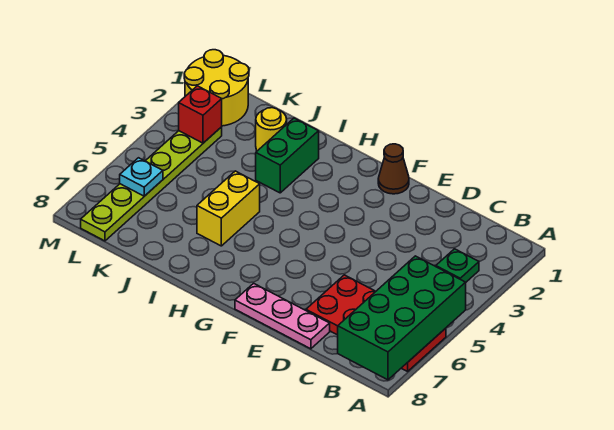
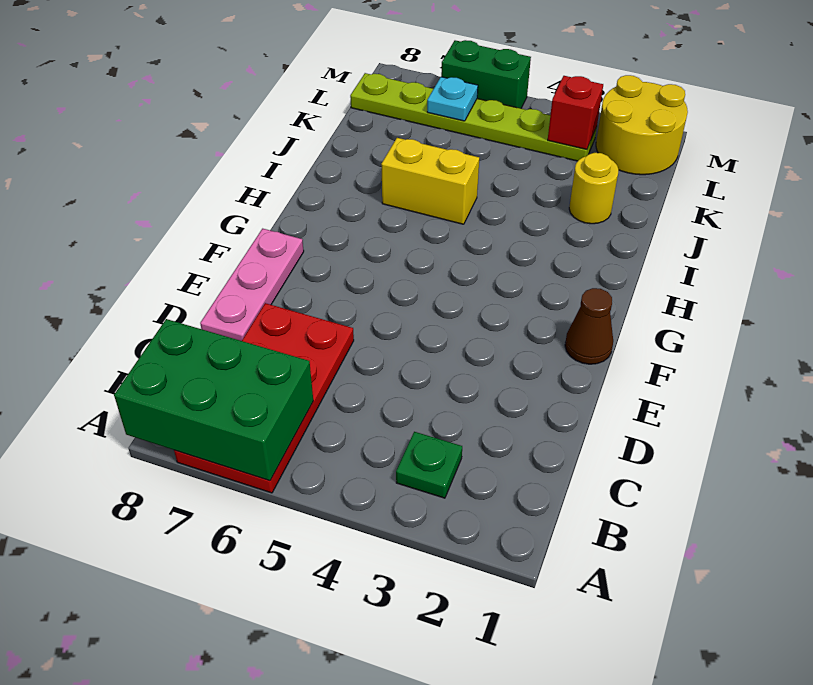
green 2x4 brick [338,256,466,380] -> green 2x3 brick [114,319,313,481]
green 1x2 brick [256,118,319,193] -> green 1x2 brick moved to [441,40,531,108]

